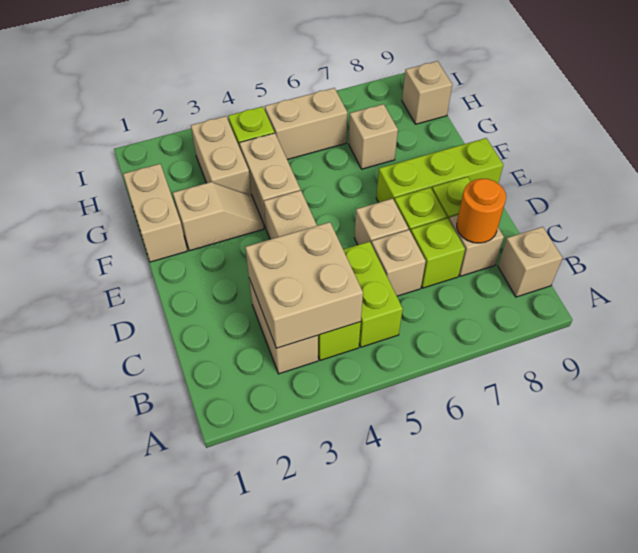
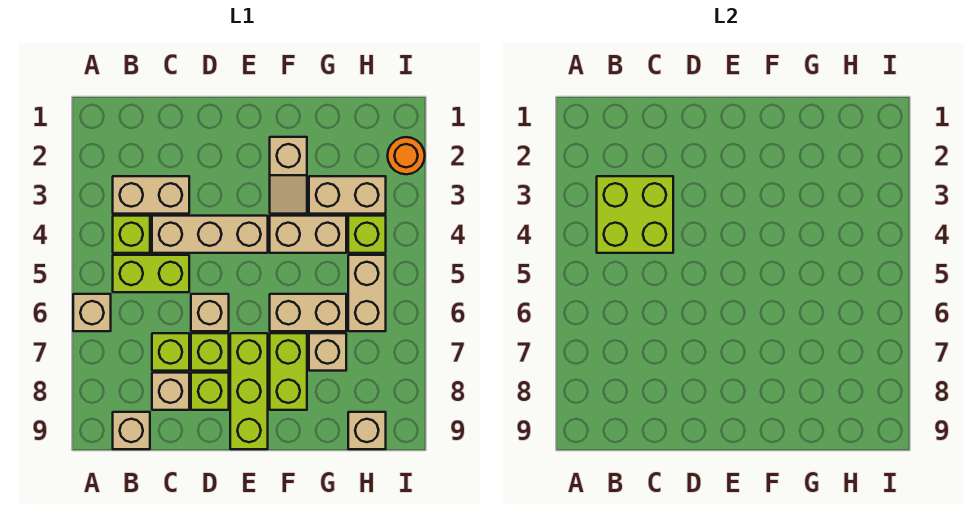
tan 2x2 brick [245,222,363,348] -> lime 2x2 brick [597,176,673,253]
tan 1x1 brick [371,230,426,296] -> tan 1x1 brick moved to [73,294,111,331]
orange 1x1 round brick [457,179,506,243] -> orange 1x1 round brick moved to [387,137,425,174]
tan 1x2 brick [123,164,187,262] -> tan 1x2 brick moved to [270,294,346,331]
none -> lime 1x2 brick [270,333,307,410]

